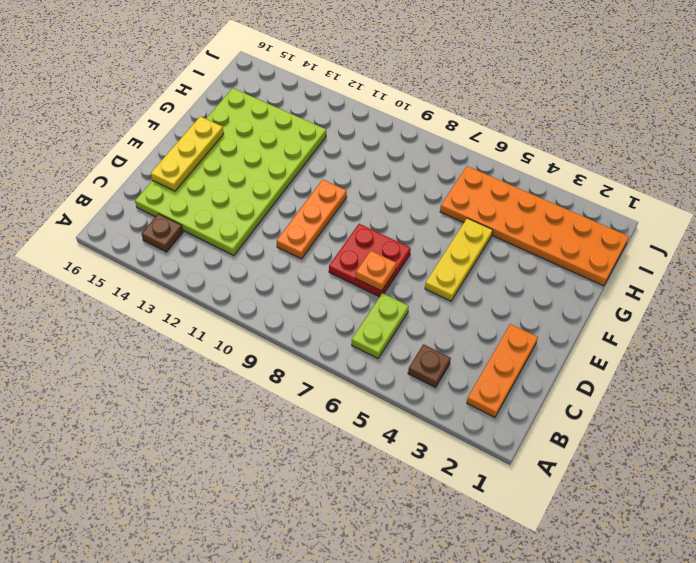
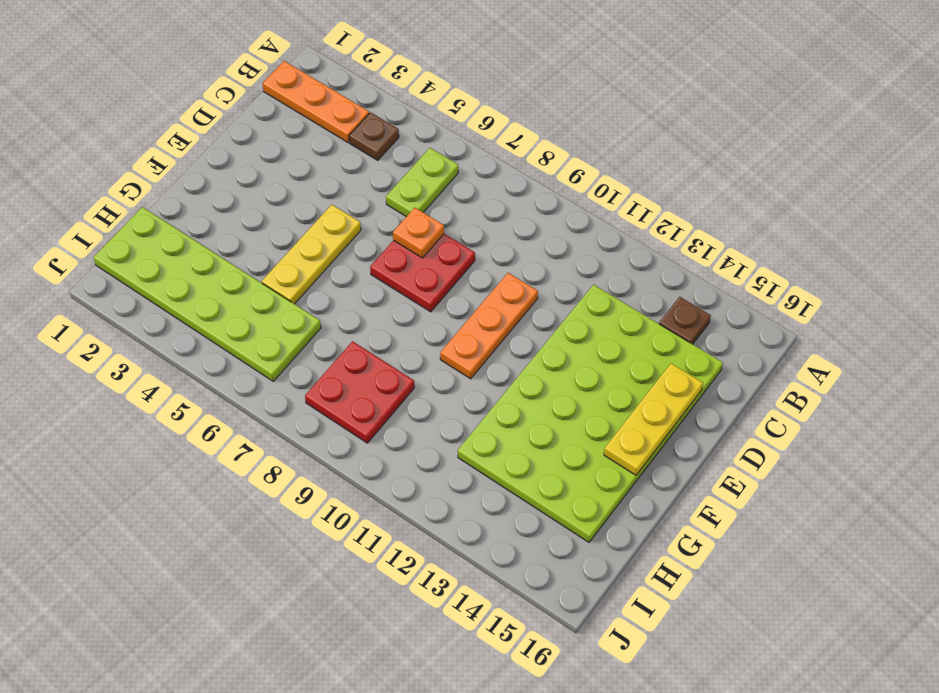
orange 1x3 plate [467,324,538,417] -> orange 1x3 plate turned to [262,61,369,143]
orange 2x6 plate [440,166,629,286] -> lime 2x6 plate [94,207,321,381]
none -> red 2x2 plate [305,341,414,443]

